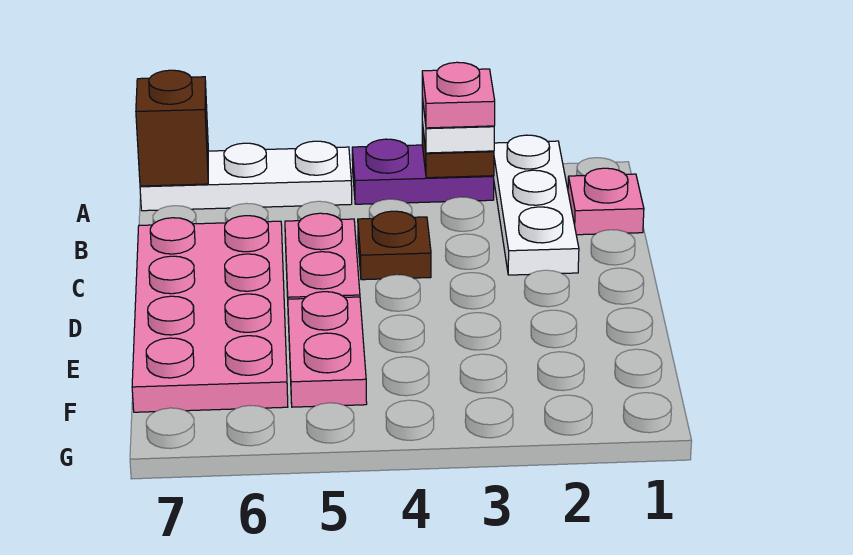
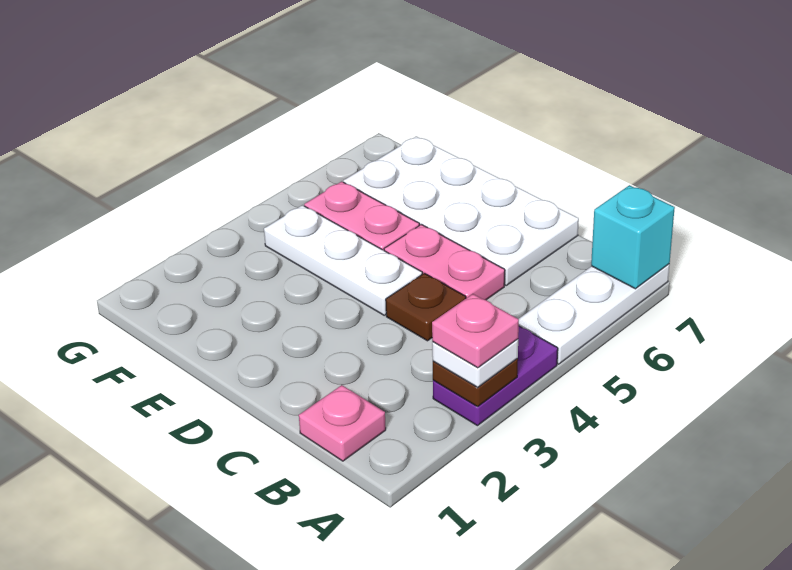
white 1x3 plate [494,135,579,275] -> white 1x3 plate moved to [264,205,422,315]
brown 1x1 brick [136,70,208,186] -> cyan 1x1 brick [591,185,675,289]
pink 2x4 plate [132,216,288,412] -> white 2x4 plate [343,136,579,285]

